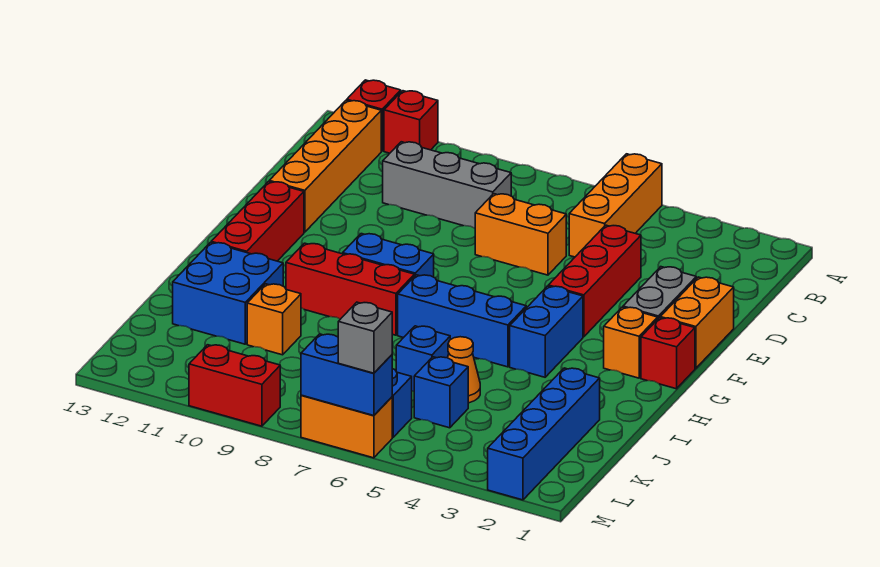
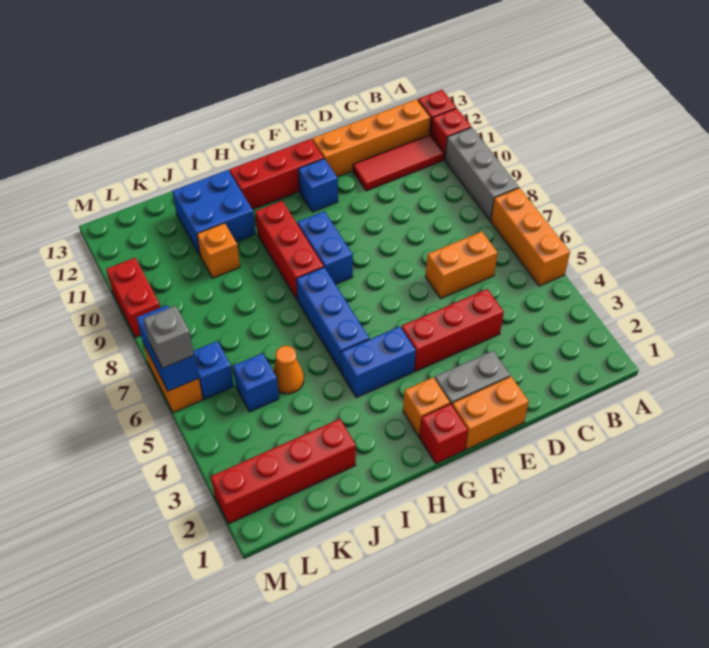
orange 1x3 brick [569,154,662,257] -> orange 1x3 brick turned to [491,188,570,286]
none -> red 1x3 tile [353,135,444,191]
grey 1x3 brick [383,142,511,228] -> grey 1x3 brick moved to [445,127,519,221]
orange 1x2 brick [475,194,566,275] -> orange 1x2 brick turned to [426,231,498,298]
blue 1x4 brick [488,368,600,500] -> red 1x4 brick [211,419,356,524]
blue 1x1 brick [396,326,450,391] -> blue 1x1 brick moved to [298,159,338,212]

